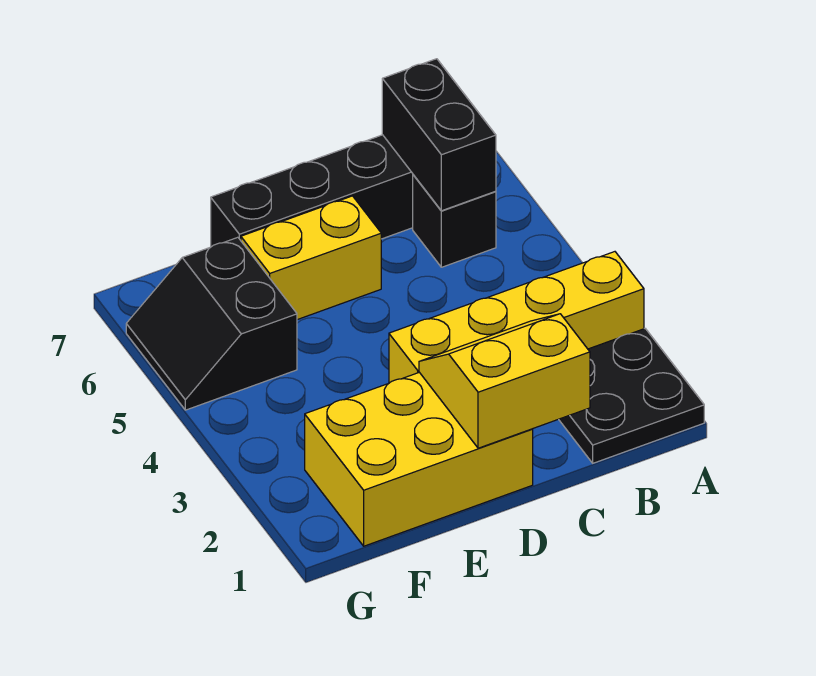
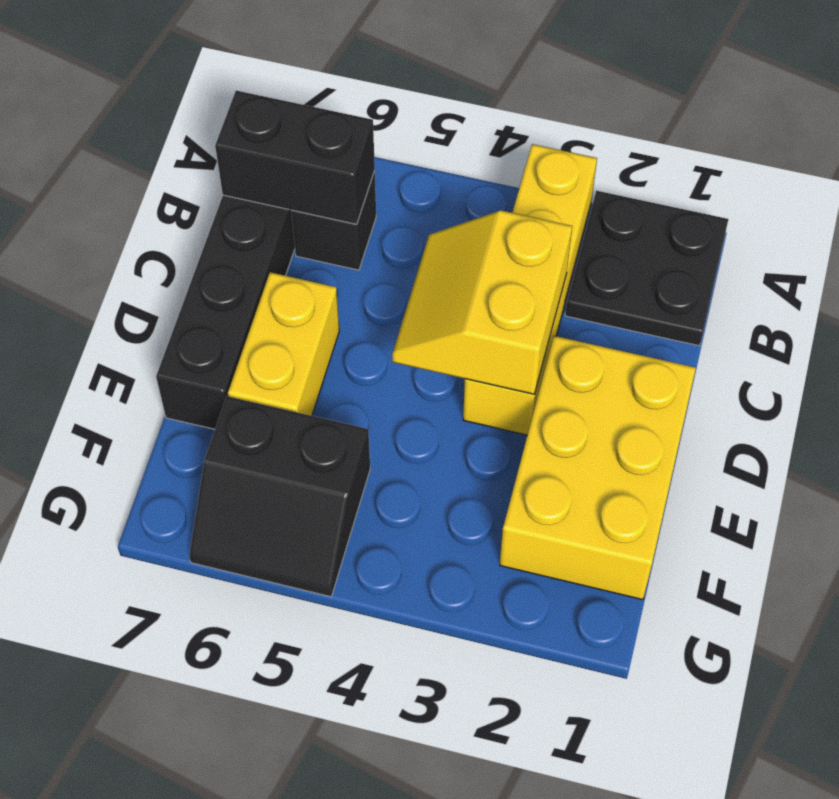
yellow 2x2 slope [419,314,590,448] -> yellow 2x2 slope moved to [392,210,572,394]

